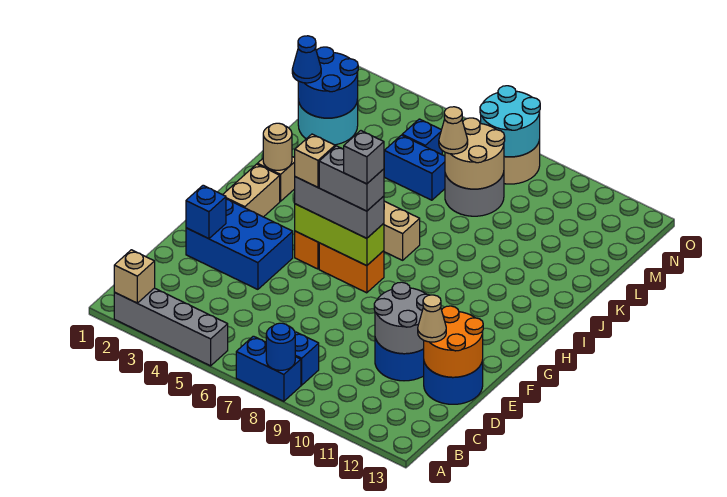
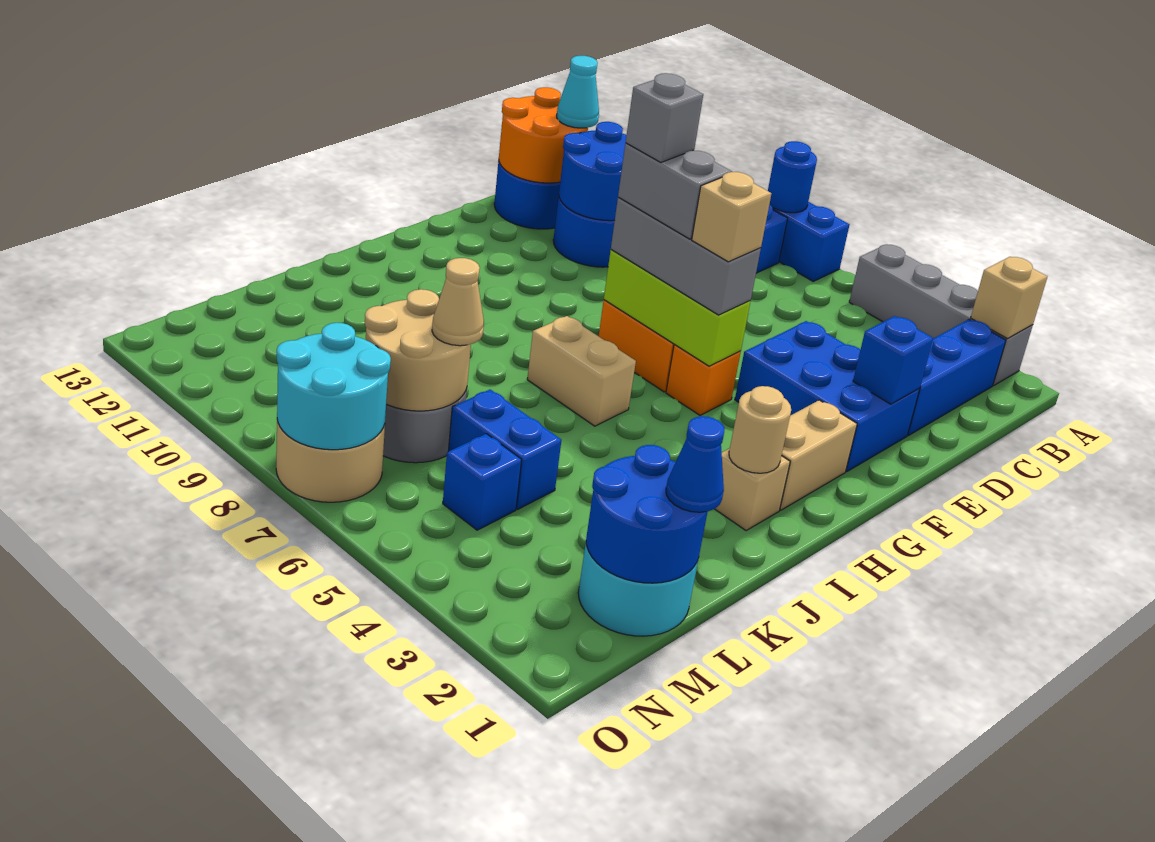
none -> blue 1x3 brick [908,320,1006,436]
grey 2x2 round brick [374,282,428,354] -> blue 2x2 round brick [559,122,626,221]
tan 1x1 cone [418,295,446,342] -> cyan 1x1 cone [557,56,599,128]

